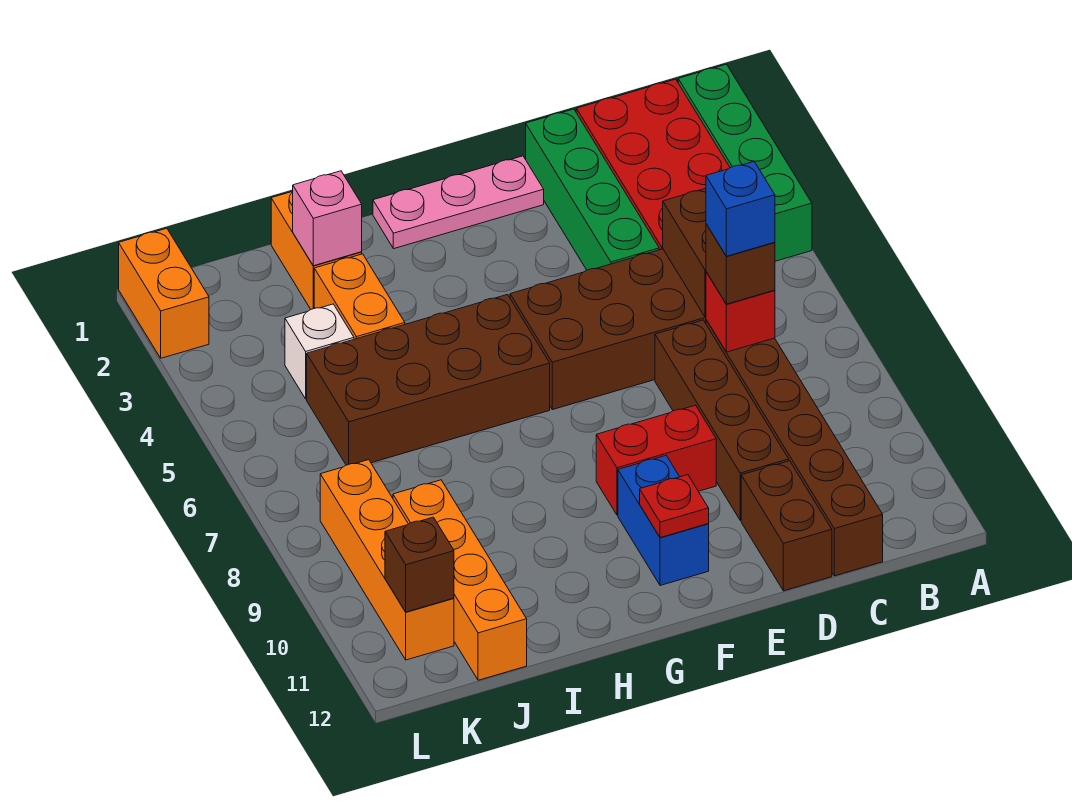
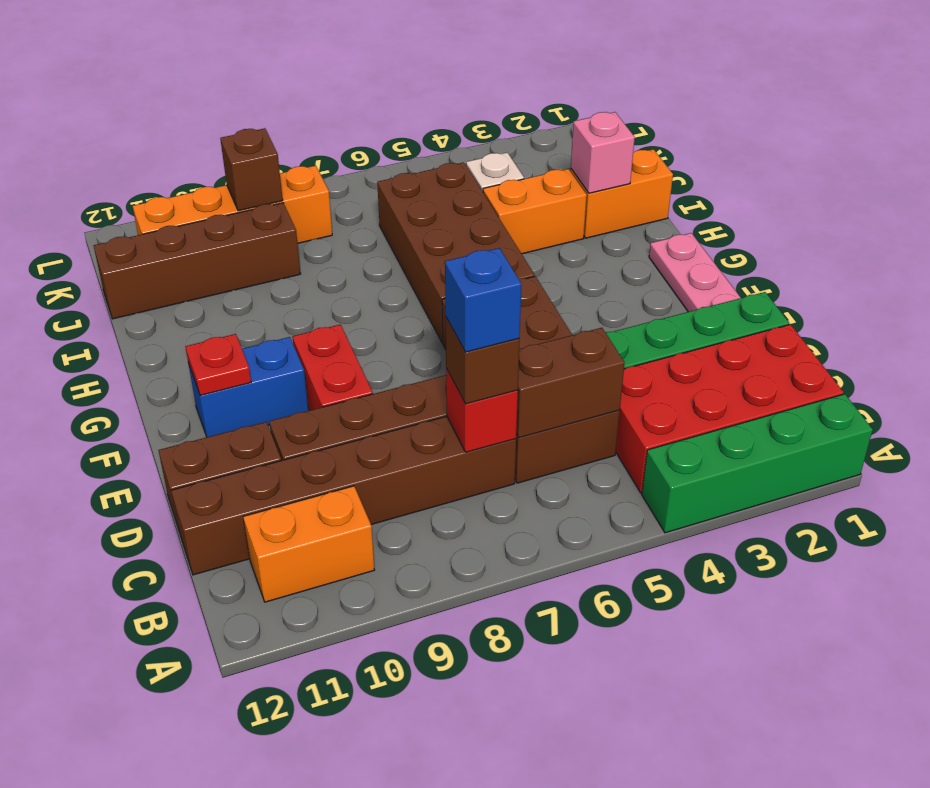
orange 1x4 brick [393,480,527,680] -> brown 1x4 brick [94,203,301,319]
brown 1x1 brick [385,517,454,612] -> brown 1x1 brick moved to [220,128,283,211]
orange 1x2 brick [119,228,209,358] -> orange 1x2 brick moved to [243,486,374,602]

